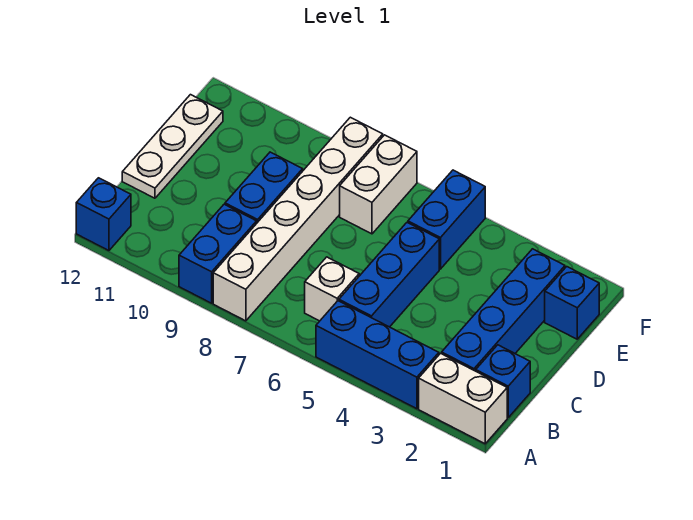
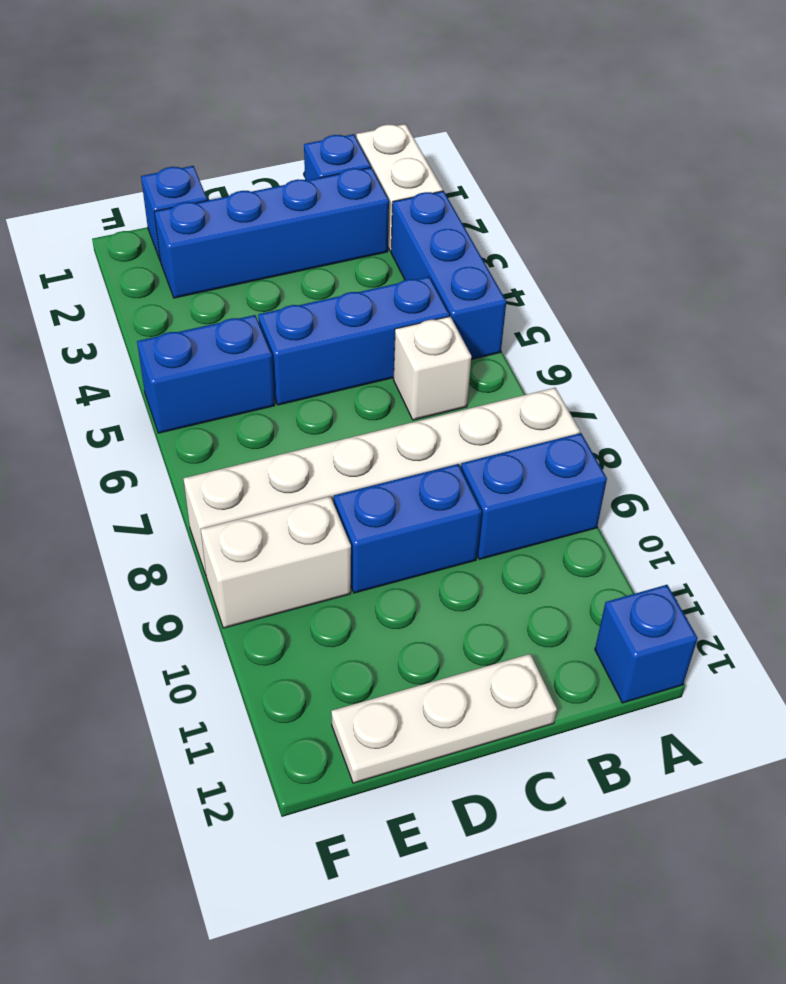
white 1x2 brick [340,135,417,234] -> white 1x2 brick moved to [201,496,351,628]

